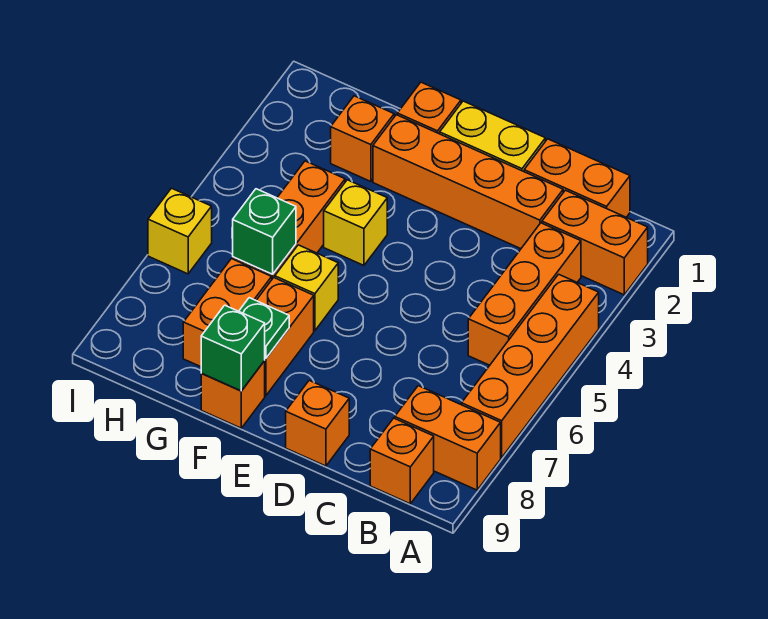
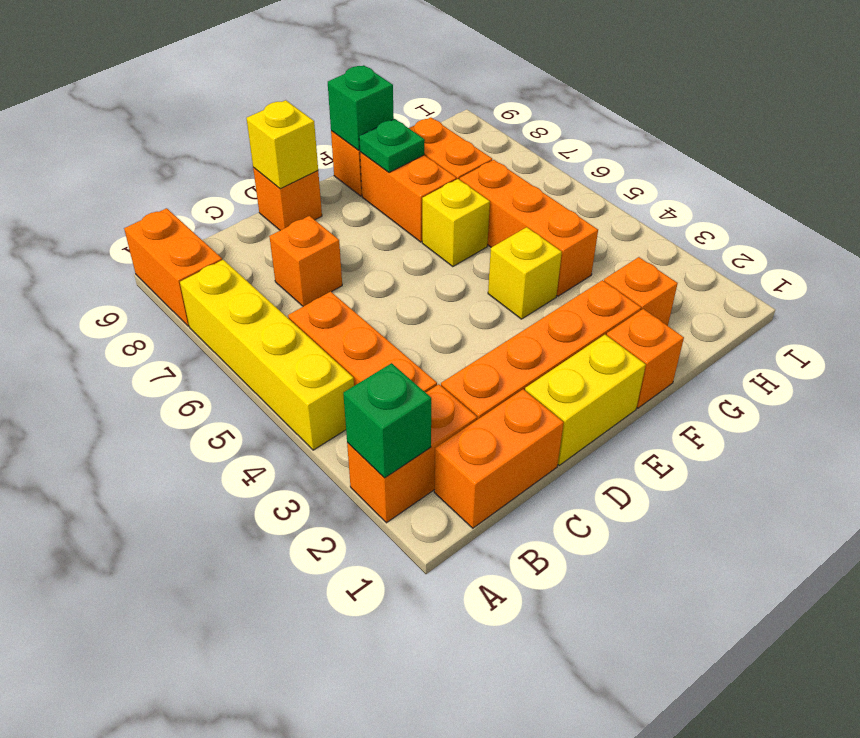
orange 1x4 brick [462,274,599,458] -> yellow 1x4 brick [180,260,354,450]
orange 1x2 brick [395,386,501,490] -> orange 1x2 brick turned to [124,208,222,326]
orange 1x1 brick [370,418,434,504] -> orange 1x1 brick moved to [269,216,342,306]
green 1x1 brick [233,189,296,274] -> green 1x1 brick moved to [343,363,431,478]
yellow 1x1 brick [148,188,212,274] -> yellow 1x1 brick moved to [247,100,318,189]

